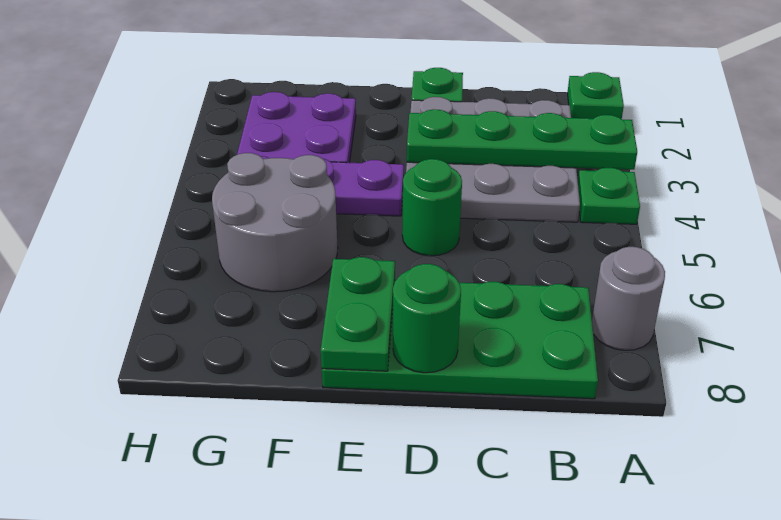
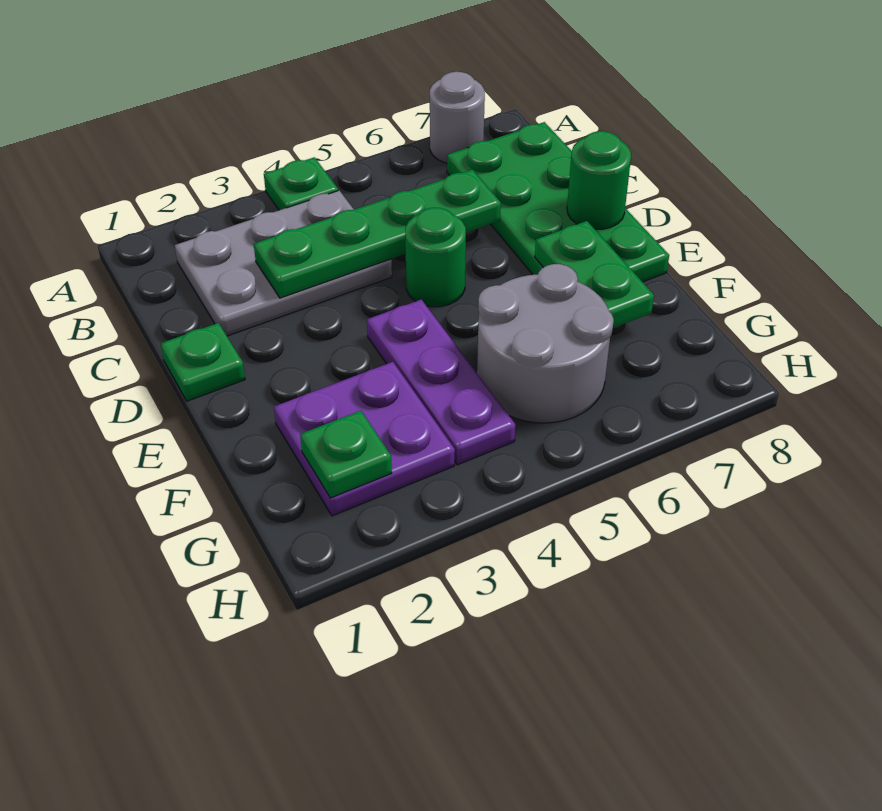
green 1x1 plate [567,72,624,119] -> green 1x1 plate moved to [300,411,392,498]
green 1x4 plate [407,109,637,170] -> green 1x4 plate turned to [254,170,501,298]
grey 3x3 plate [406,97,580,222] -> grey 2x3 plate [175,190,392,336]
green 1x2 plate [321,257,395,371] -> green 1x2 plate turned to [535,221,654,328]

